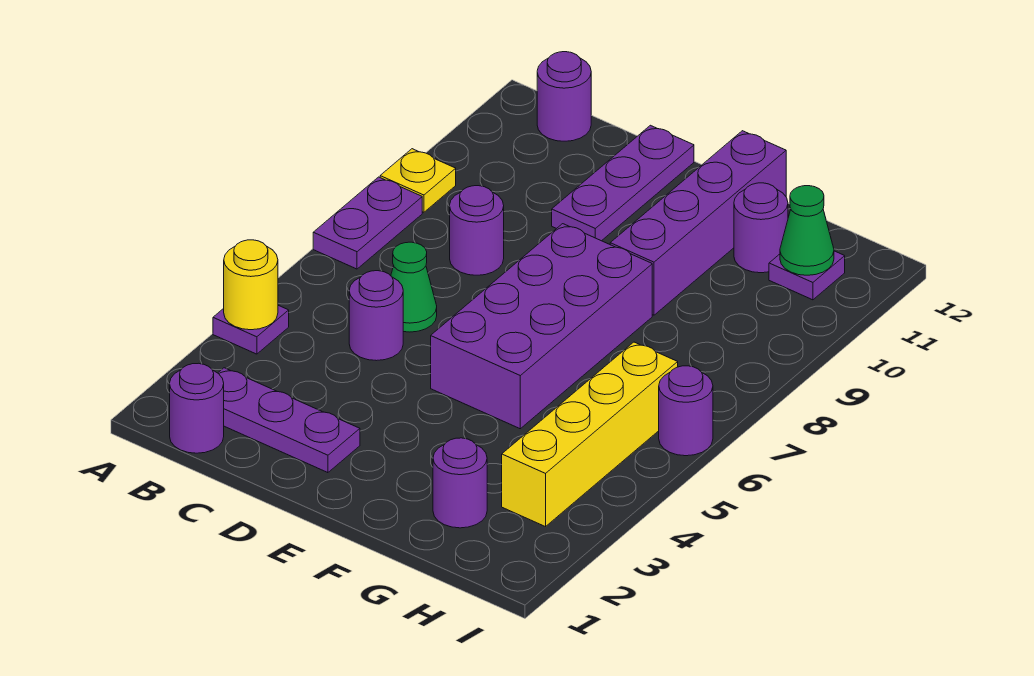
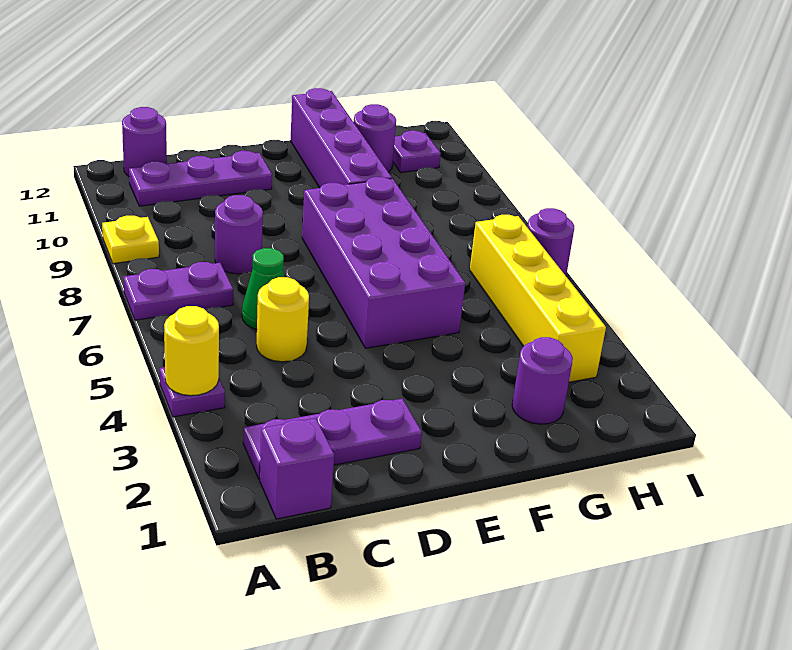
purple 1x2 plate [313,177,422,269] -> purple 1x2 plate turned to [123,262,233,320]
purple 1x1 round brick [170,363,224,453] -> purple 1x1 brick [260,418,334,519]
purple 1x1 round brick [349,271,403,361] -> yellow 1x1 round brick [257,277,309,362]
purple 1x3 plate [552,125,694,241] -> purple 1x3 plate turned to [129,151,272,206]
green 1x1 cone [780,186,834,275] -> none

